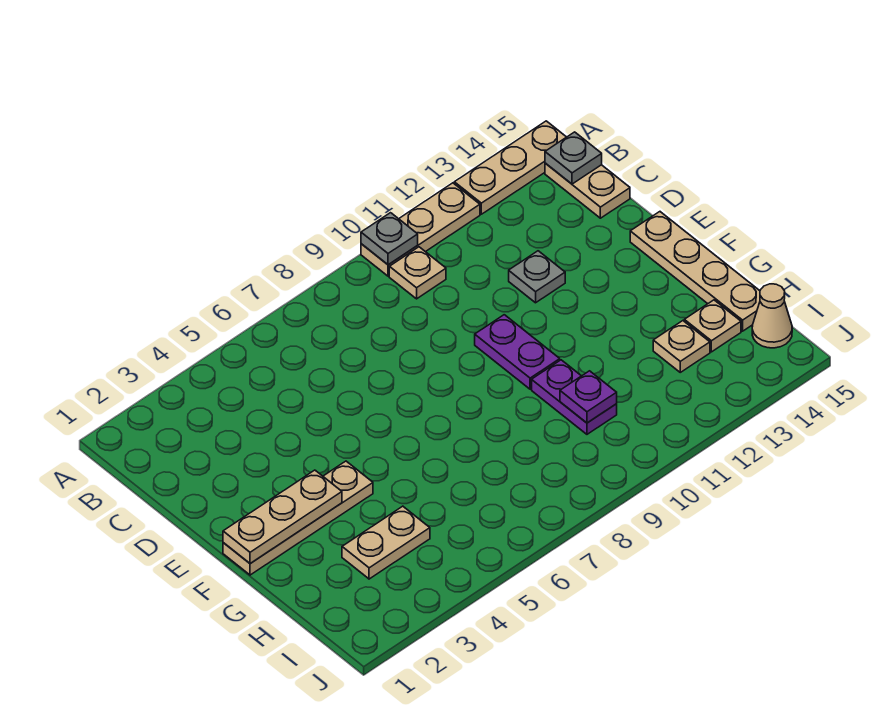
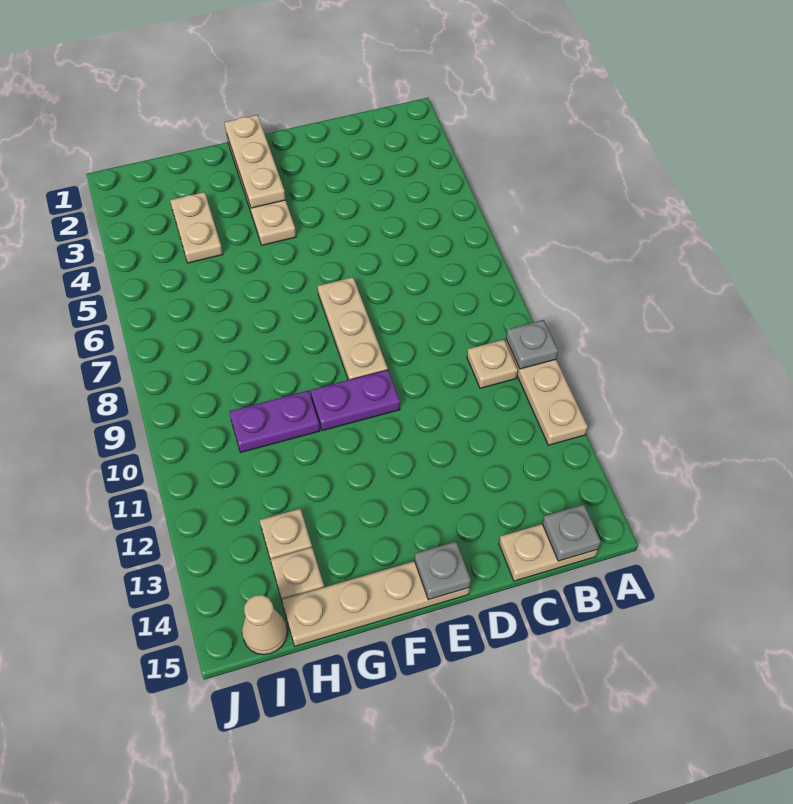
tan 1x3 plate [454,121,566,214] -> tan 1x3 plate moved to [318,277,388,380]
grey 1x1 plate [509,251,565,303] -> grey 1x1 plate moved to [415,542,471,600]
purple 1x1 plate [560,371,617,423] -> none

